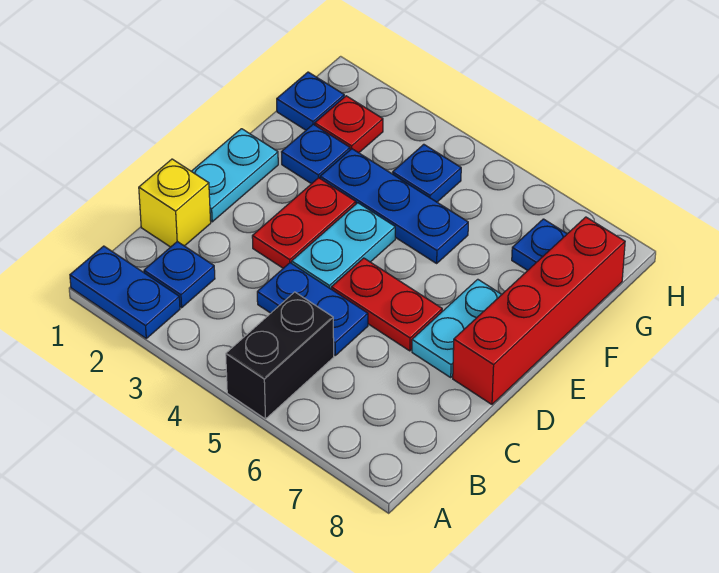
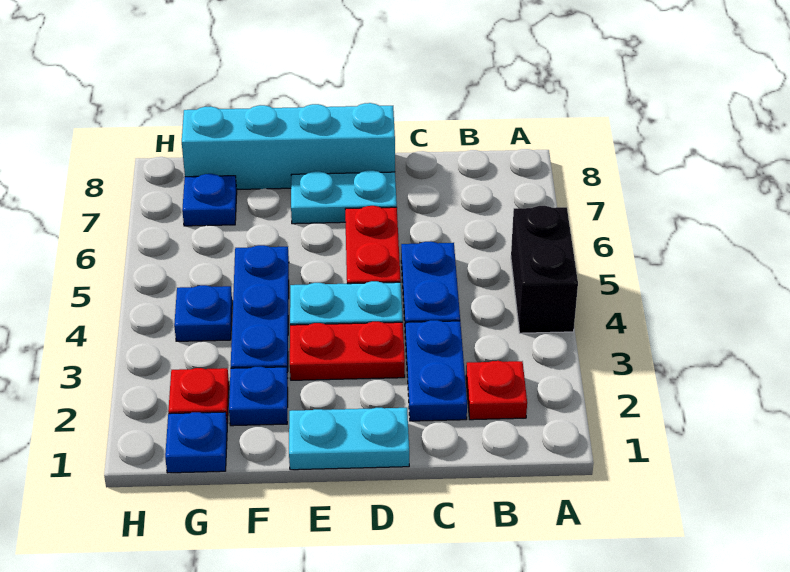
blue 1x2 plate [70,246,180,338] -> blue 1x2 plate moved to [405,320,467,421]
black 1x2 brick [226,292,334,419] -> black 1x2 brick turned to [511,206,578,333]
blue 1x1 plate [144,242,215,308] -> red 1x1 plate [466,361,527,420]
yellow 1x1 brick [139,159,211,247] -> none
red 1x4 brick [453,217,625,404] -> cyan 1x4 brick [182,103,395,189]

